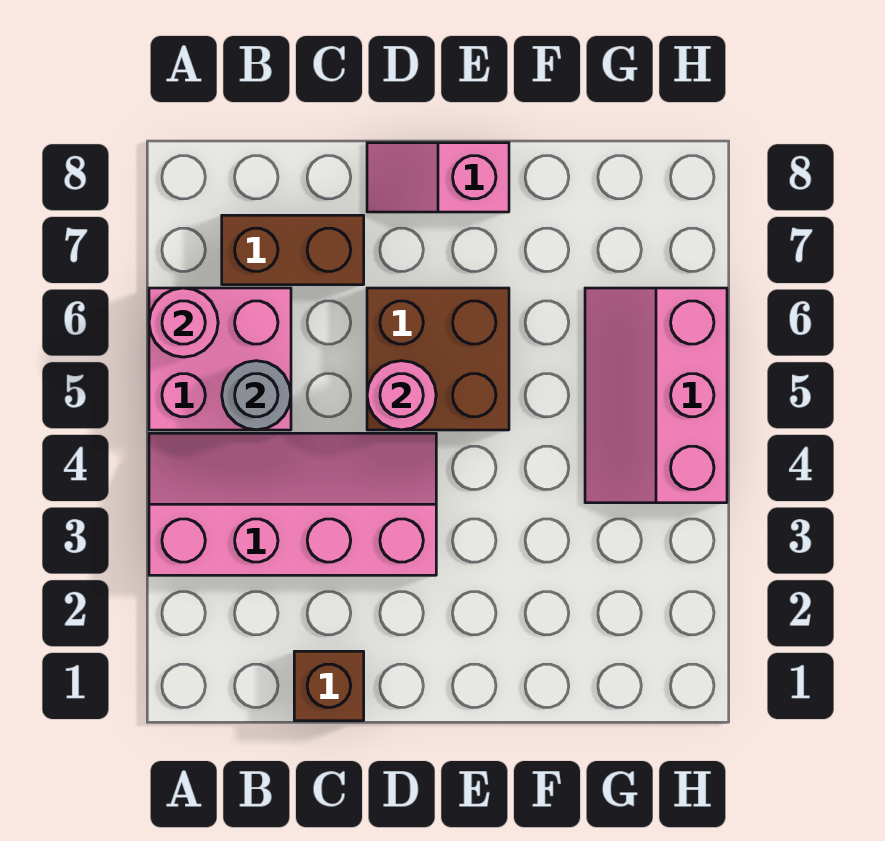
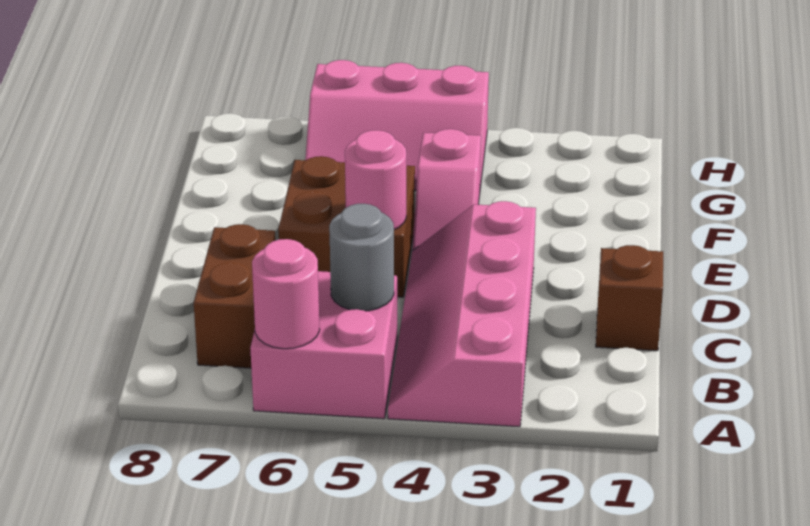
pink 1x2 slope [367,143,509,212] -> pink 1x2 slope moved to [412,129,481,251]

